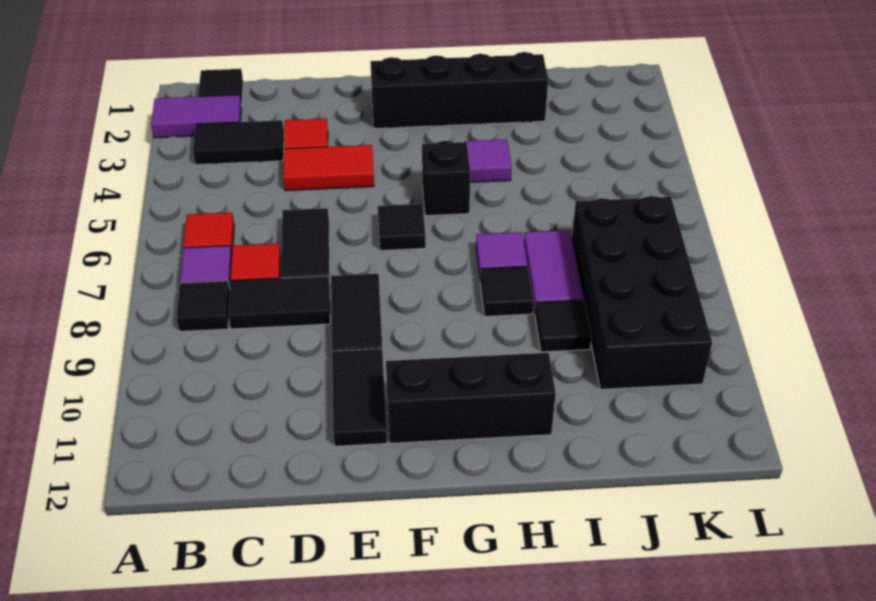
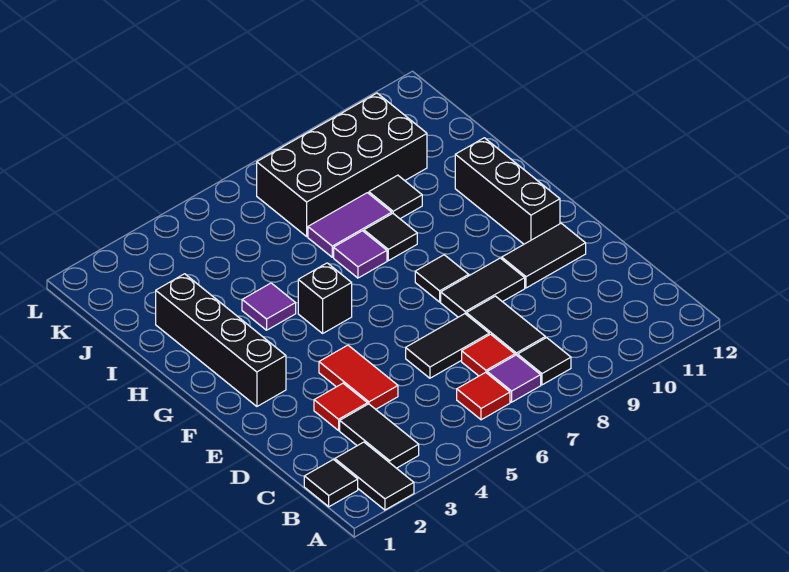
purple 1x2 tile [151,95,242,138] -> black 1x2 tile [335,442,414,510]
black 1x1 tile [378,204,426,251] -> black 1x1 tile moved to [415,255,469,302]

